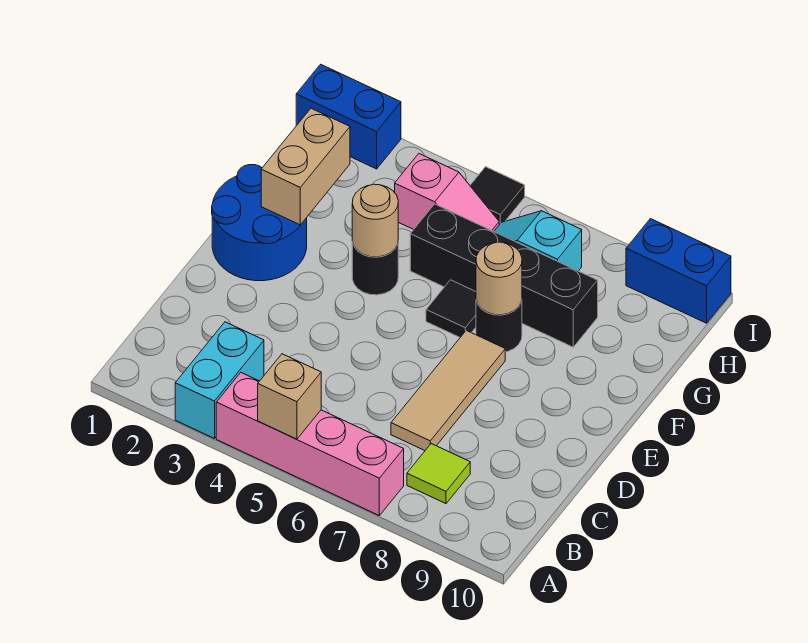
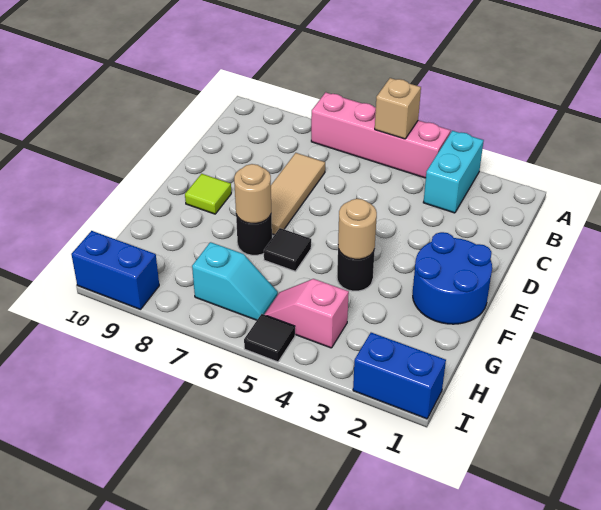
lime 1x1 tile [407,444,470,504] -> lime 1x1 tile moved to [185,174,231,214]
tan 1x2 brick [261,108,350,225] -> none
black 1x4 brick [410,204,598,347] -> none

